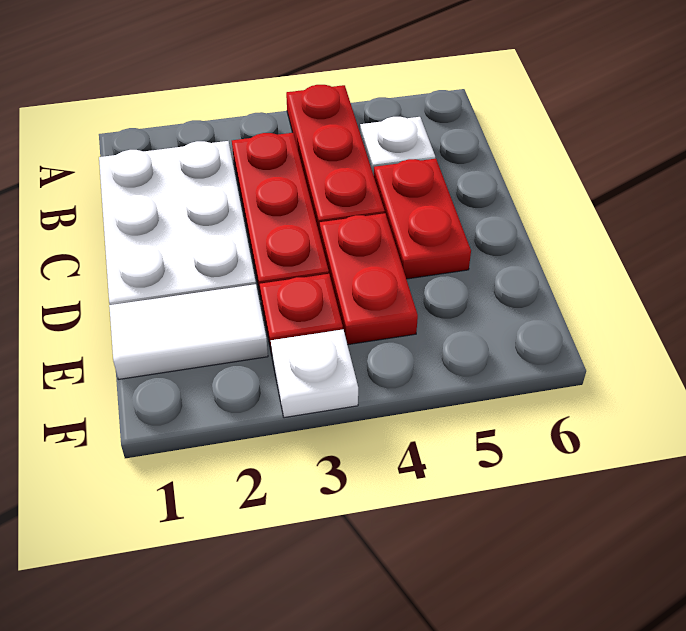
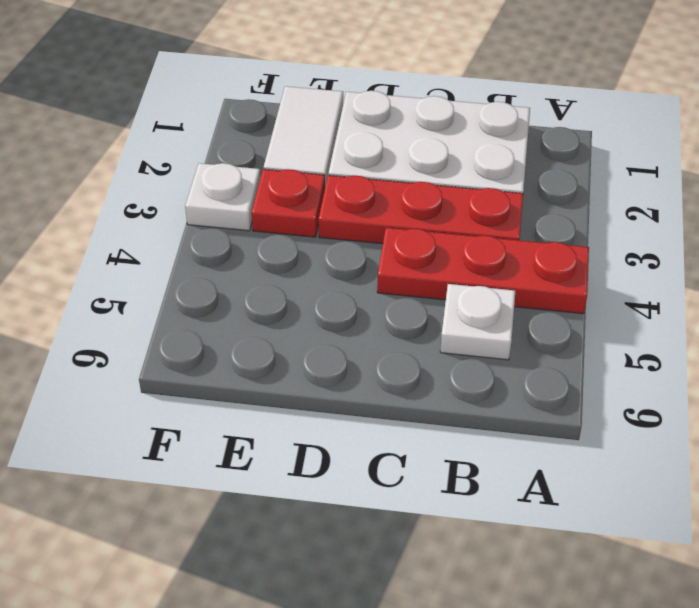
red 1x2 plate [374,159,471,279] -> none
red 1x2 plate [320,213,418,345] -> none

